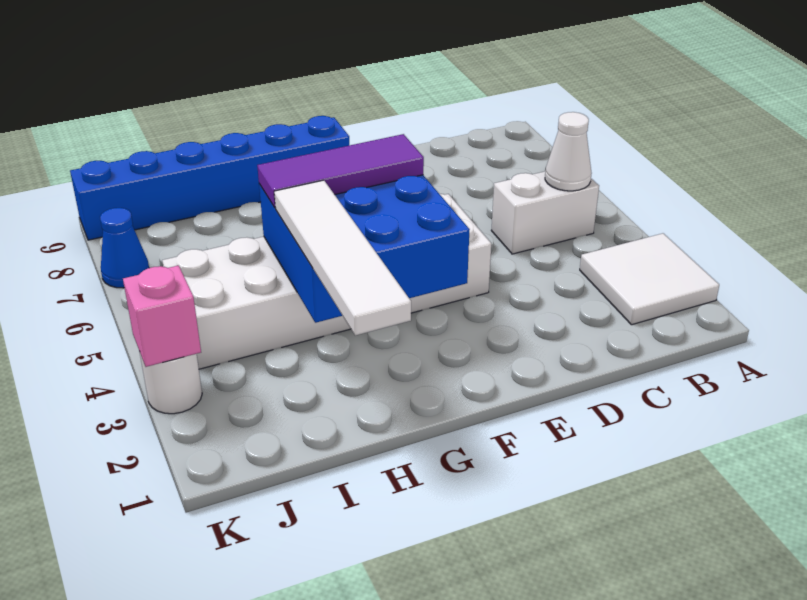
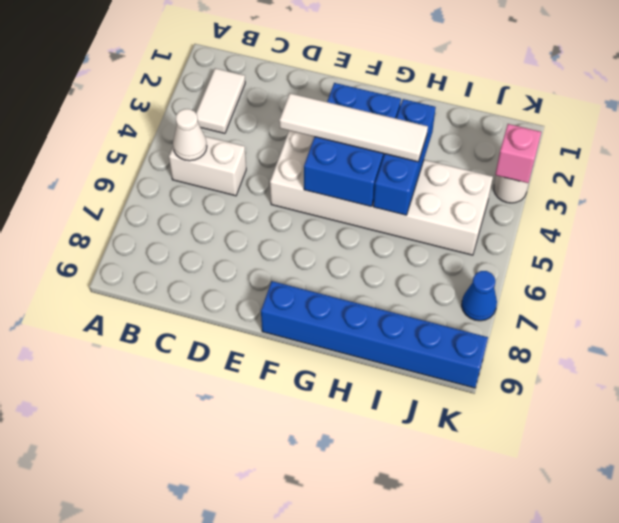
white 2x2 tile [580,233,719,325] -> white 1x2 tile [196,68,245,133]
purple 1x3 tile [257,134,424,208] -> none
white 1x4 tile [274,180,411,336] -> white 1x4 tile turned to [279,93,428,162]

